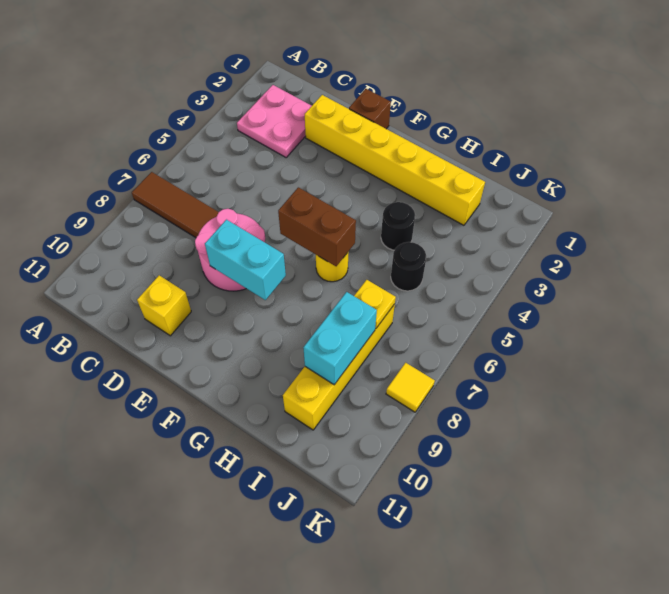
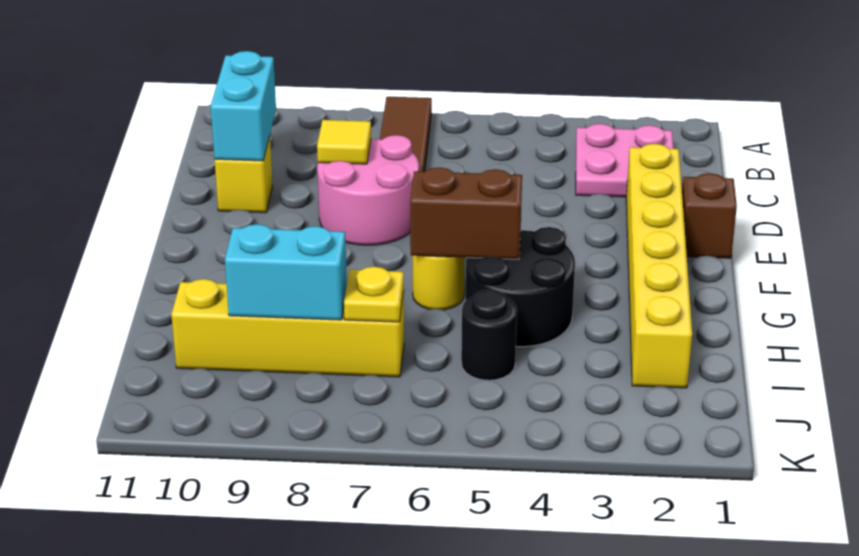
cyan 1x2 brick [205,220,286,300] -> cyan 1x2 brick moved to [211,51,276,161]
brown 1x2 brick [278,187,356,266] -> brown 1x2 brick turned to [410,167,522,259]
black 1x1 round brick [381,202,415,250] -> black 2x2 round brick [466,227,575,347]
yellow 1x1 tile [386,363,435,412] -> yellow 1x1 tile moved to [317,120,371,164]

